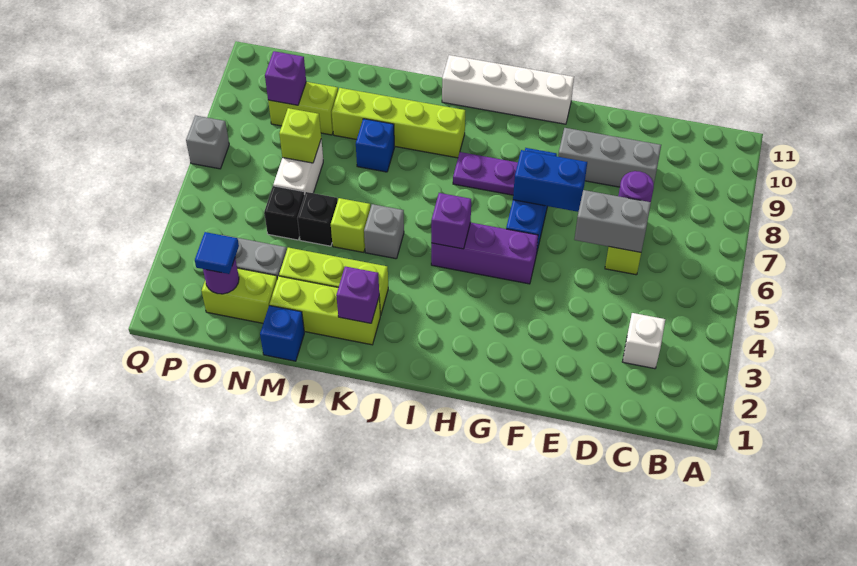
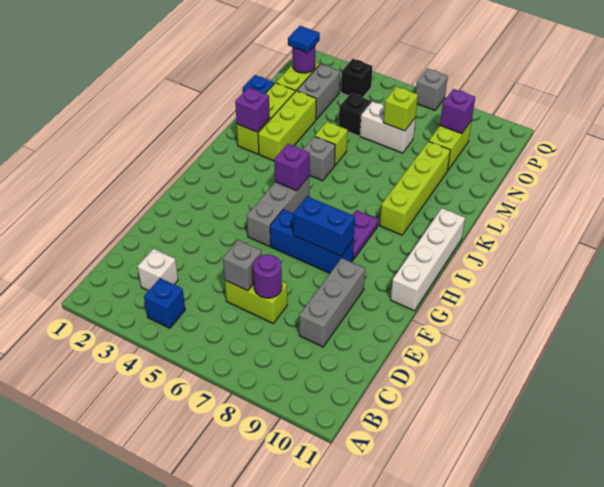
grey 1x2 brick [574,190,651,252] -> grey 1x1 brick [223,240,262,291]
blue 1x2 brick [513,150,587,212] -> blue 1x2 brick turned to [293,196,355,256]
purple 1x3 brick [431,222,538,284] -> grey 1x3 brick [247,176,310,247]
blue 1x1 brick [356,119,395,172] -> blue 1x1 brick moved to [144,278,185,328]
black 1x1 brick [297,192,337,246] -> black 1x1 brick moved to [341,59,373,97]

